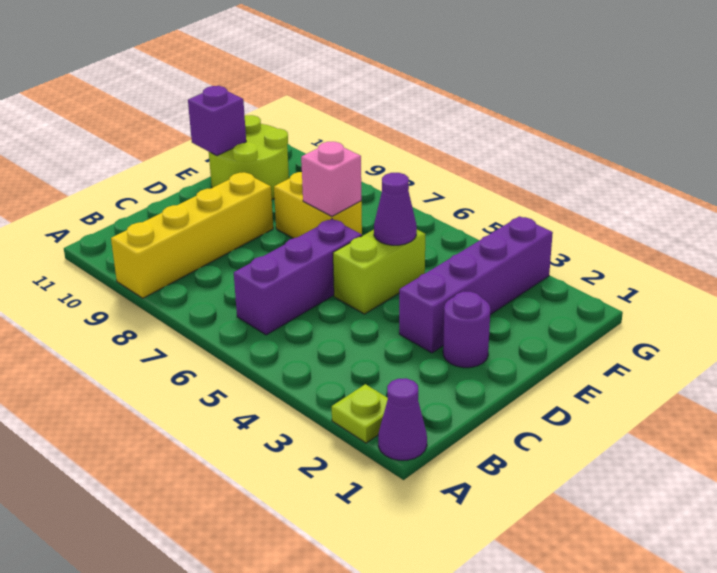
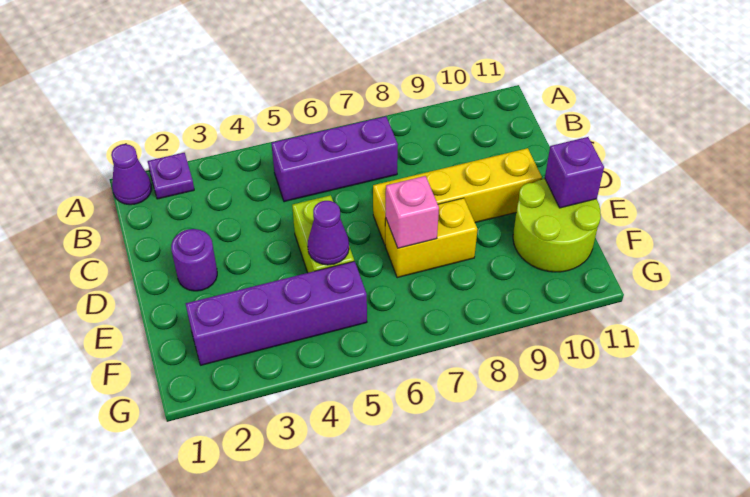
lime 1x1 plate [332,384,388,443] -> purple 1x1 plate [148,153,194,199]
yellow 1x4 brick [111,173,273,298] -> yellow 1x4 brick turned to [373,148,542,245]
purple 1x3 brick [234,219,362,335] -> purple 1x3 brick turned to [271,116,398,202]
purple 1x4 brick [399,216,553,353] -> purple 1x4 brick turned to [186,261,367,365]

